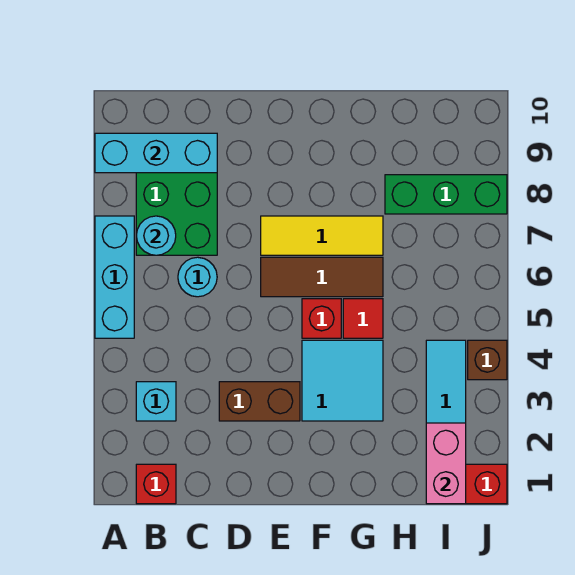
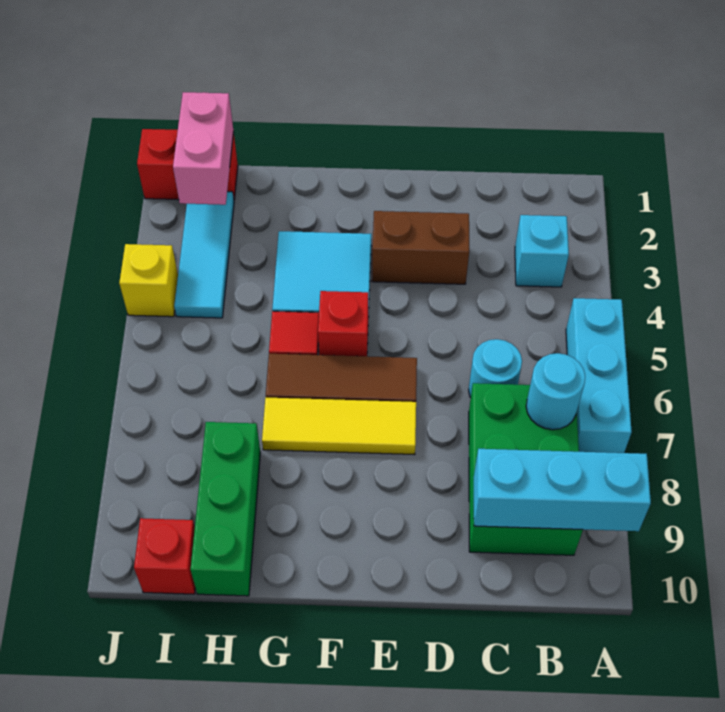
red 1x1 brick [136,464,176,504] -> red 1x1 brick moved to [134,518,195,594]
green 1x3 brick [385,175,507,214] -> green 1x3 brick turned to [190,422,260,596]
brown 1x1 brick [468,340,507,380] -> yellow 1x1 brick [119,244,178,317]

